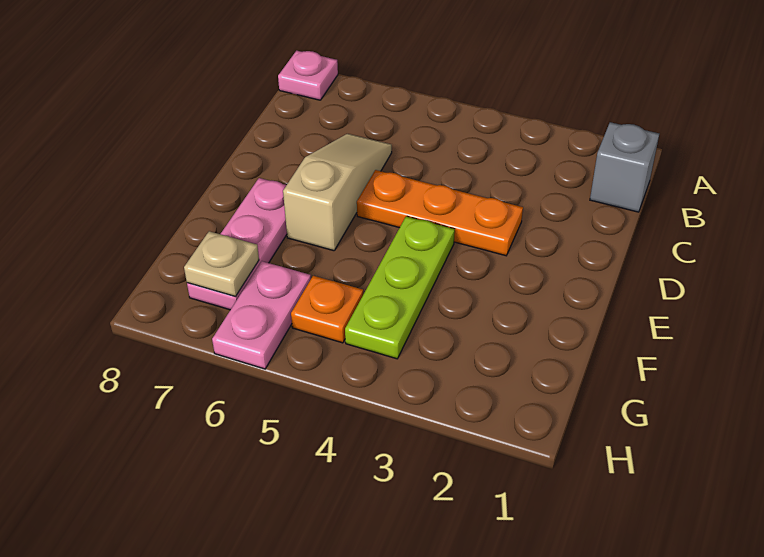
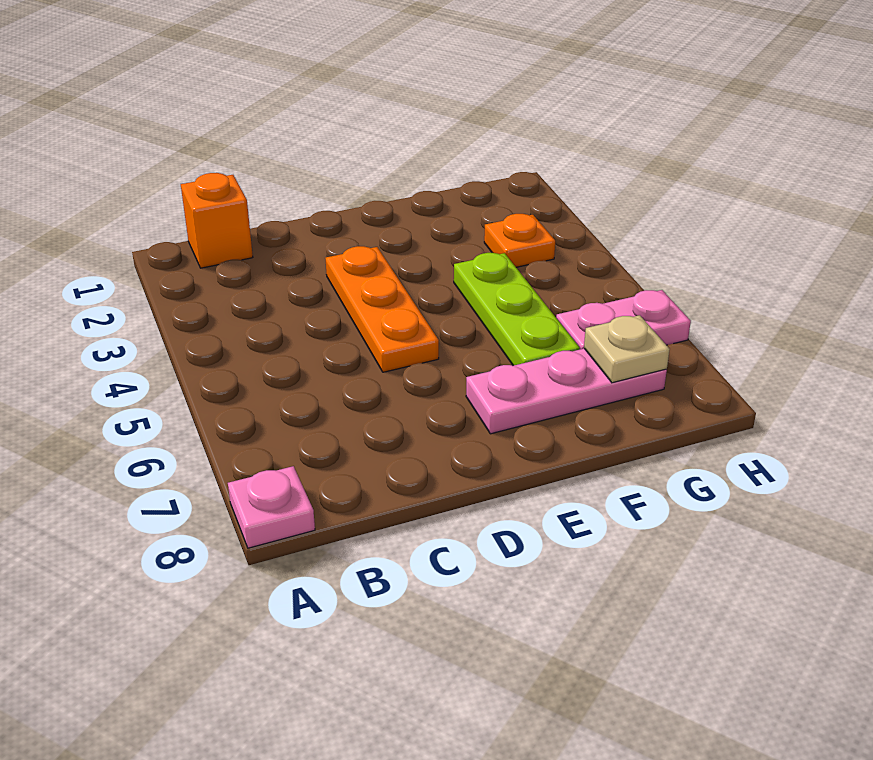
grey 1x1 brick [590,122,659,212] -> orange 1x1 brick [181,173,253,268]
tan 1x3 slope [283,134,392,251] -> none
lime 1x3 plate [345,216,455,359] -> lime 1x3 plate turned to [454,253,580,366]
orange 1x1 plate [291,276,363,343] -> orange 1x1 plate moved to [484,214,555,267]

